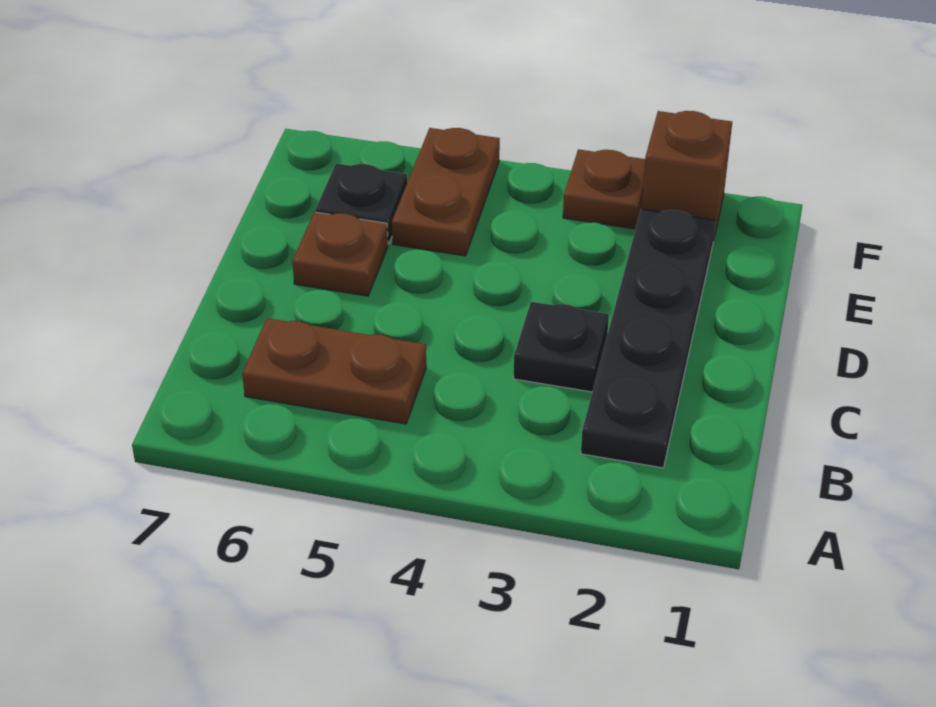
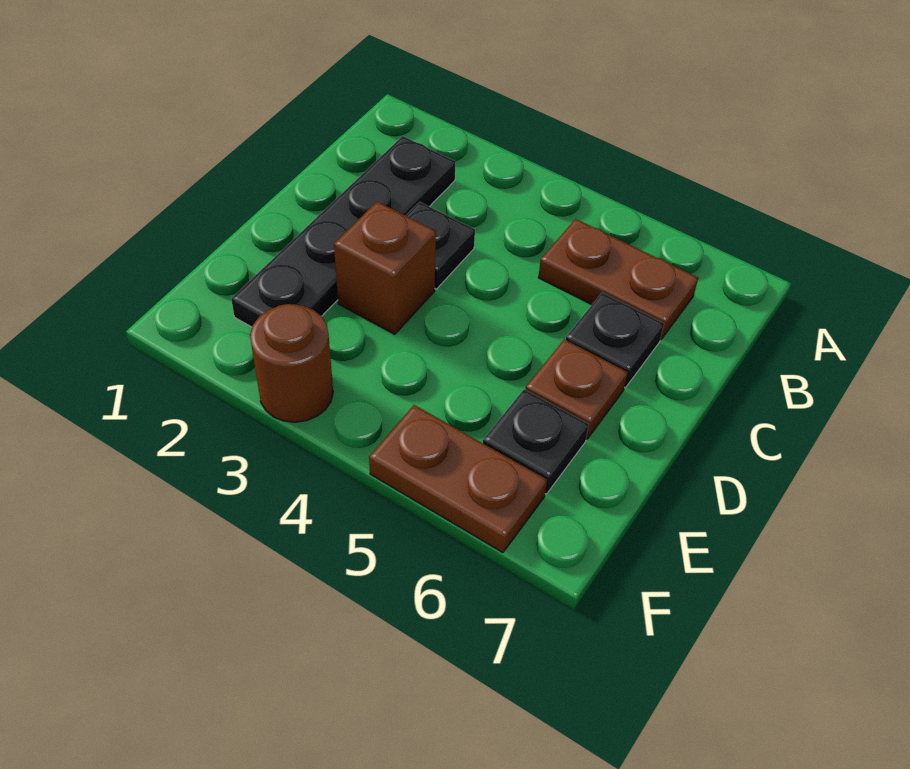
none -> black 1x1 plate [566,293,664,388]
brown 1x2 plate [392,128,500,256] -> brown 1x2 plate turned to [369,405,547,553]
brown 1x1 brick [641,111,732,241] -> brown 1x1 brick moved to [334,202,436,334]
brown 1x1 plate [563,149,645,229] -> brown 1x1 round brick [250,304,333,422]

